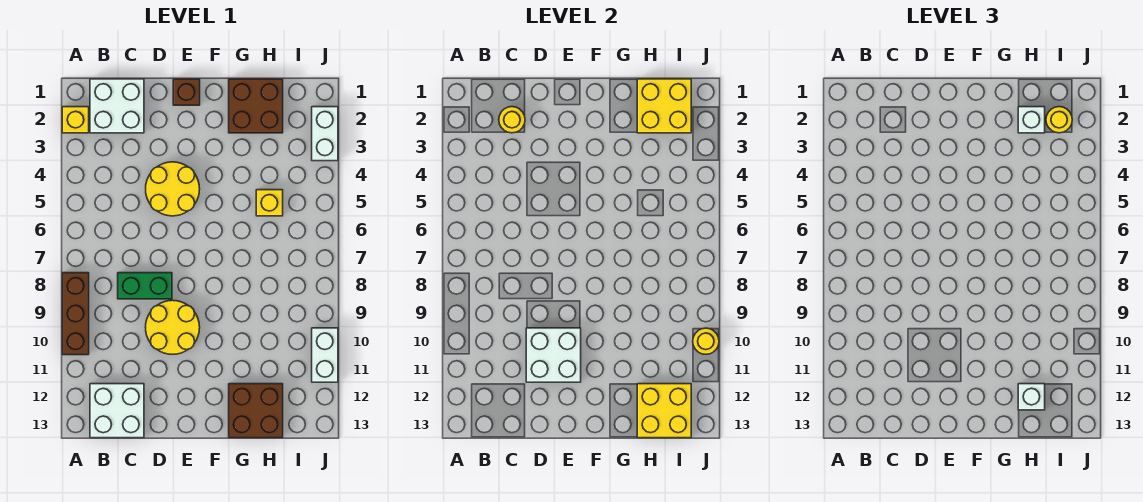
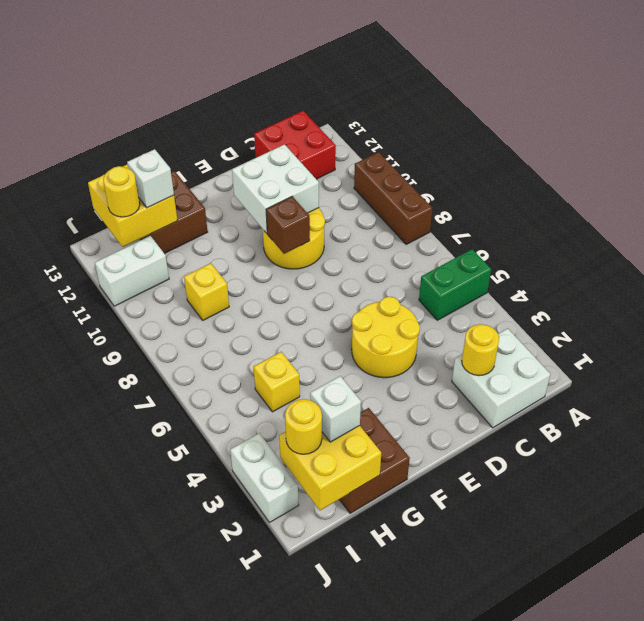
yellow 1x1 brick [62,107,89,133] -> yellow 1x1 brick moved to [184,263,229,320]
white 2x2 brick [90,384,144,438] -> red 2x2 brick [254,111,336,179]
green 1x2 brick [118,273,172,299] -> green 1x2 brick moved to [419,249,491,320]
brown 1x1 brick [173,79,200,105] -> brown 1x1 brick moved to [266,196,310,254]
white 1x2 brick [312,328,338,382] -> white 1x2 brick turned to [95,236,169,306]
yellow 1x1 round brick [693,328,719,354] -> yellow 1x1 round brick moved to [103,166,140,217]

